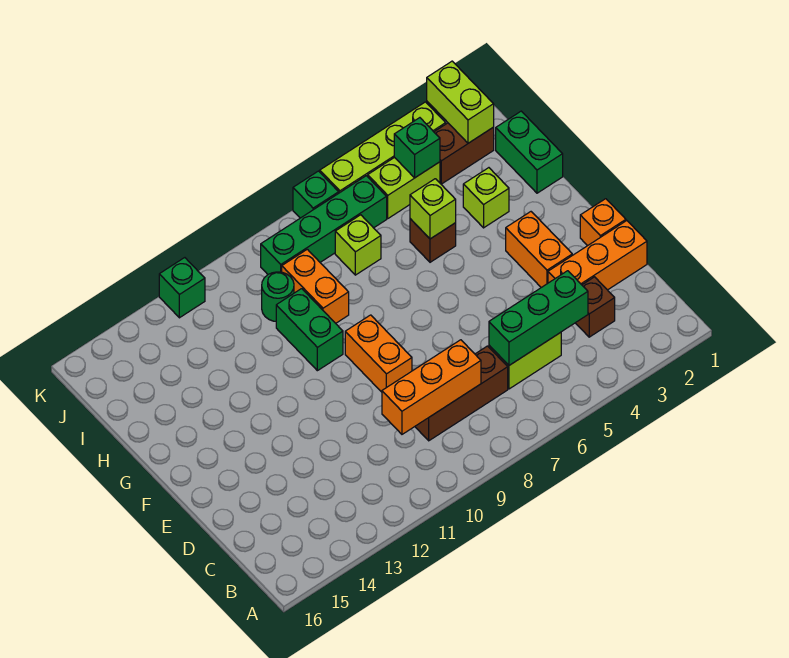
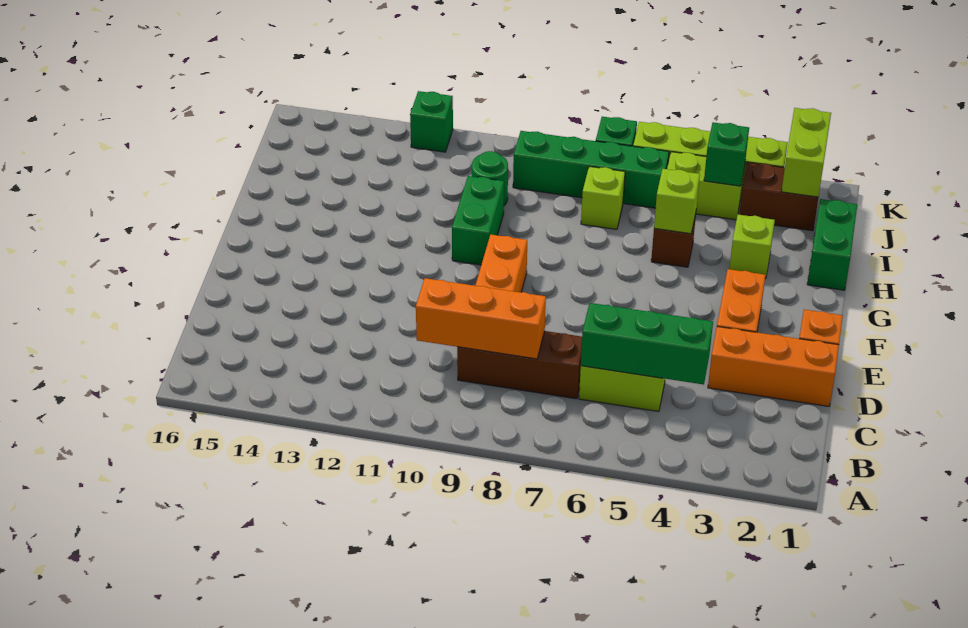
brown 1x1 brick [576,277,615,337] -> none
orange 1x2 brick [282,249,349,323] -> none

